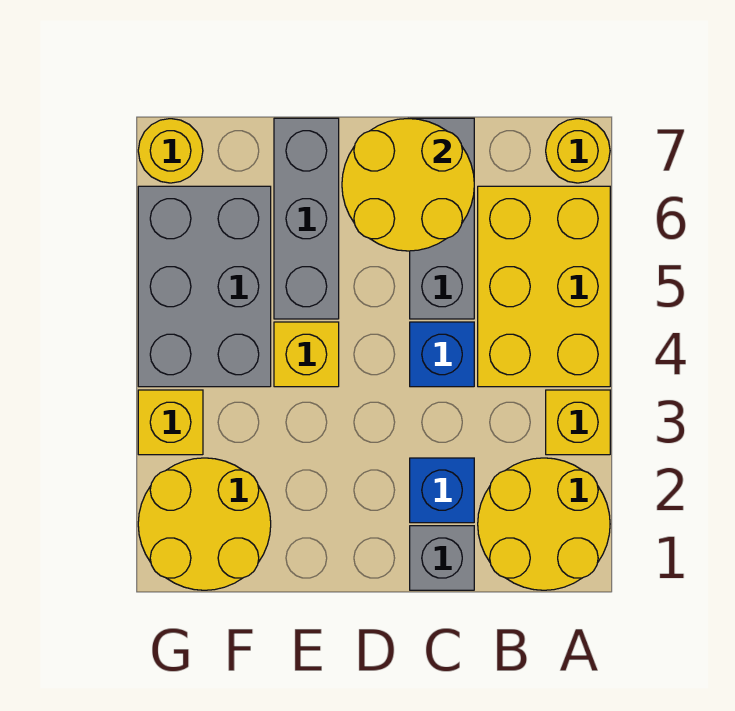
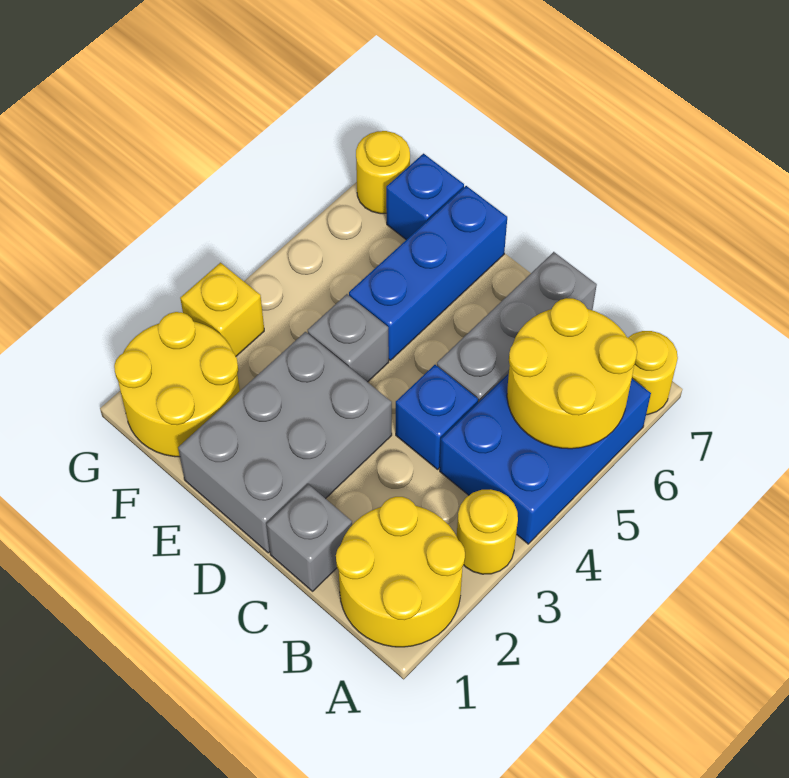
yellow 1x1 brick [546,390,610,455] -> yellow 1x1 round brick [457,489,518,574]
yellow 2x3 brick [478,186,610,387] -> blue 2x3 brick [440,373,651,544]
blue 1x1 brick [410,458,474,523] -> blue 1x1 brick moved to [386,154,464,240]
yellow 2x2 round brick [342,119,474,251] -> yellow 2x2 round brick moved to [507,298,637,449]
yellow 1x1 brick [274,322,339,387] -> grey 1x1 brick [308,294,389,382]
grey 1x3 brick [274,118,339,319] -> blue 1x3 brick [349,186,507,360]
grey 2x3 brick [138,186,271,387] -> grey 2x3 brick moved to [178,332,392,553]

